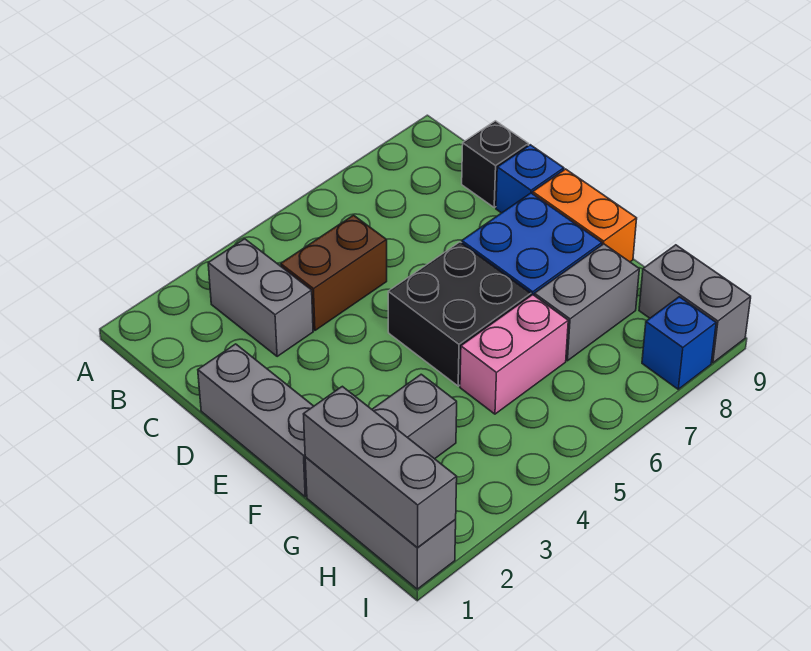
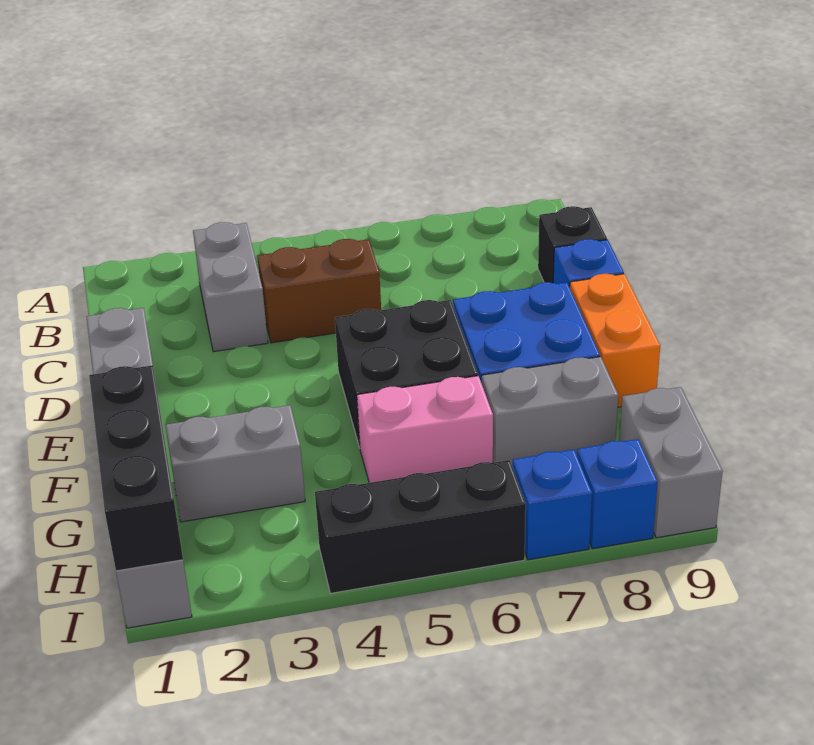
grey 1x3 brick [304,386,457,548] -> black 1x3 brick [89,365,183,571]
none -> black 1x3 brick [315,460,526,593]
none -> blue 1x1 brick [513,450,592,560]

